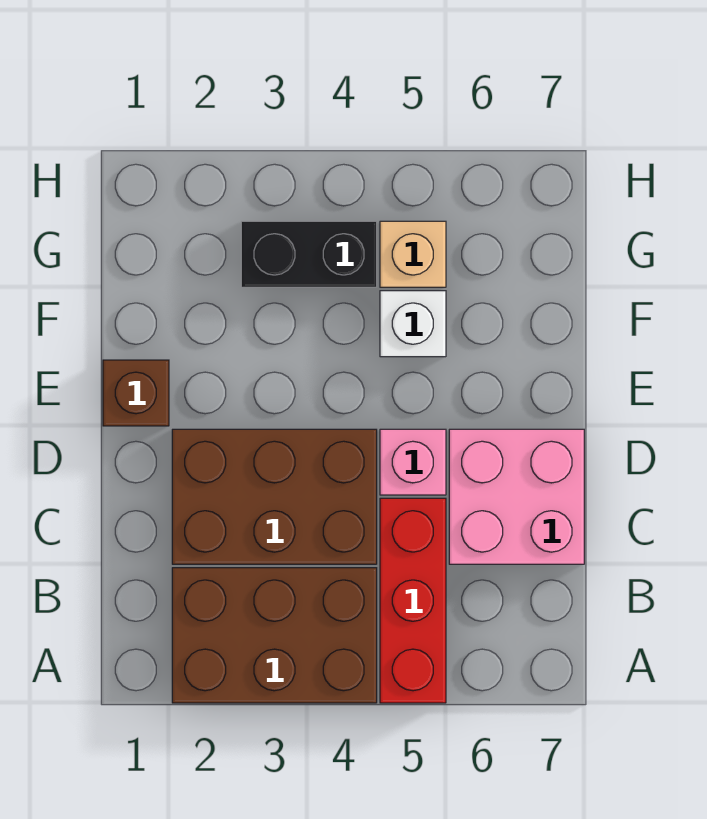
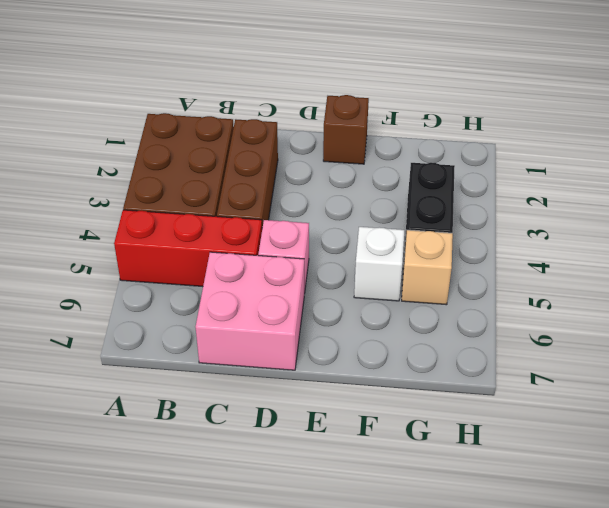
brown 2x3 brick [172,429,377,564] -> brown 1x3 brick [217,119,278,228]

